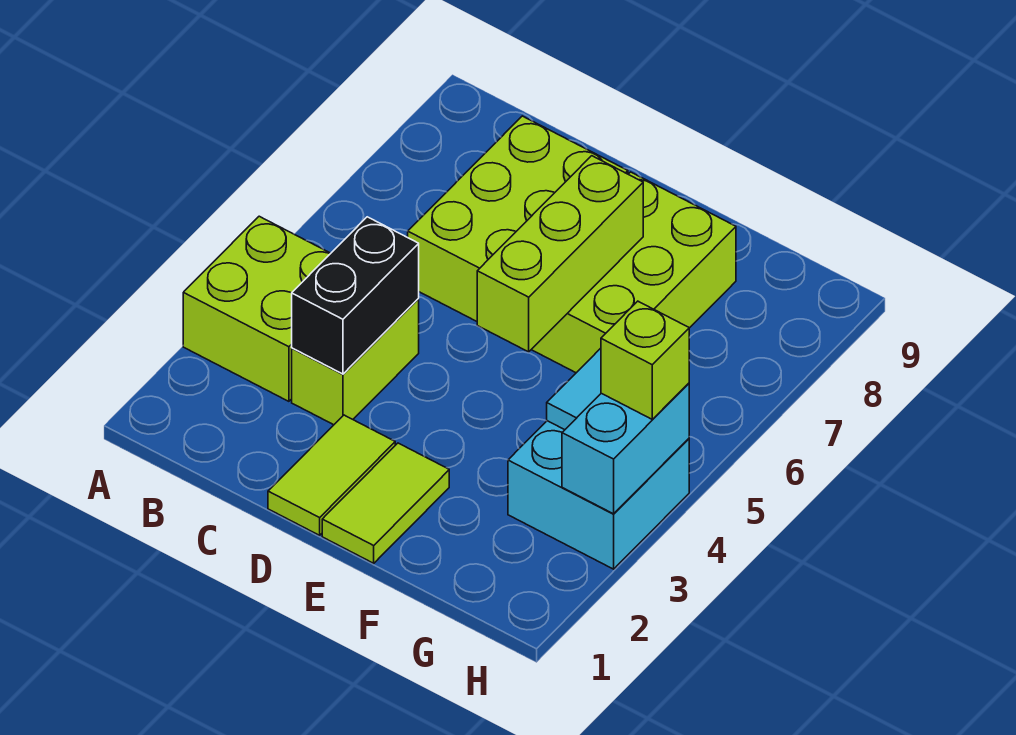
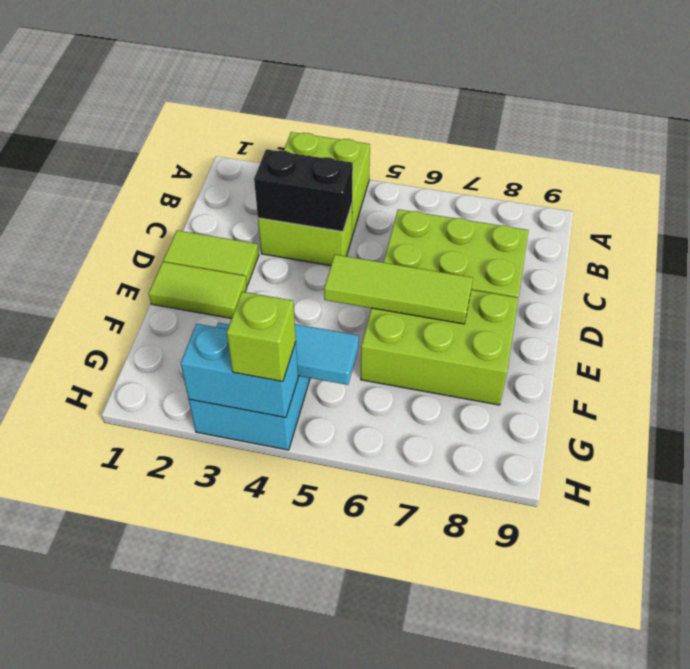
lime 1x3 brick [477,156,643,352] -> lime 1x3 tile [324,255,473,324]

